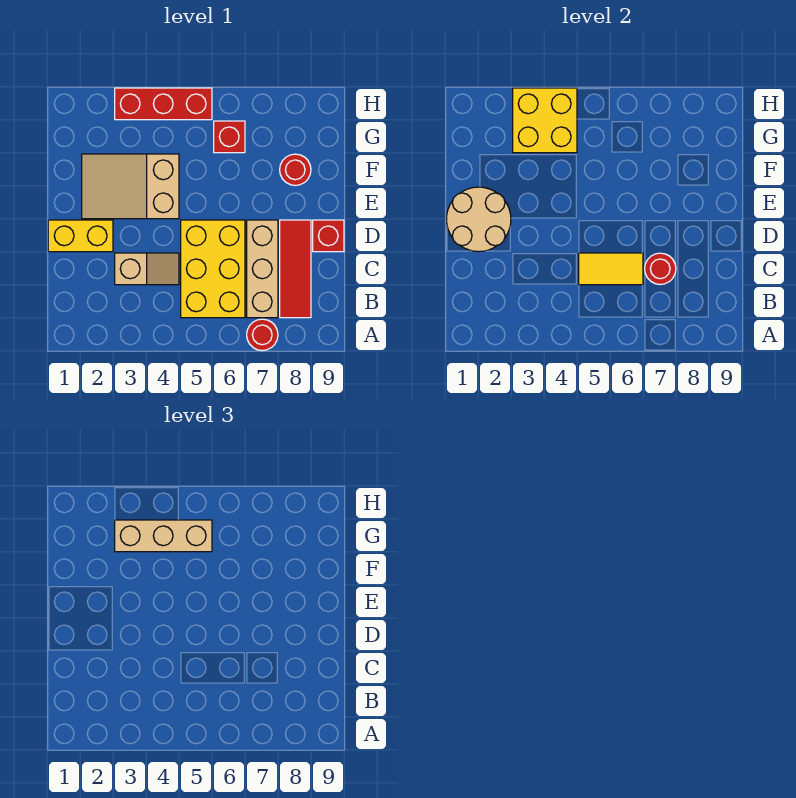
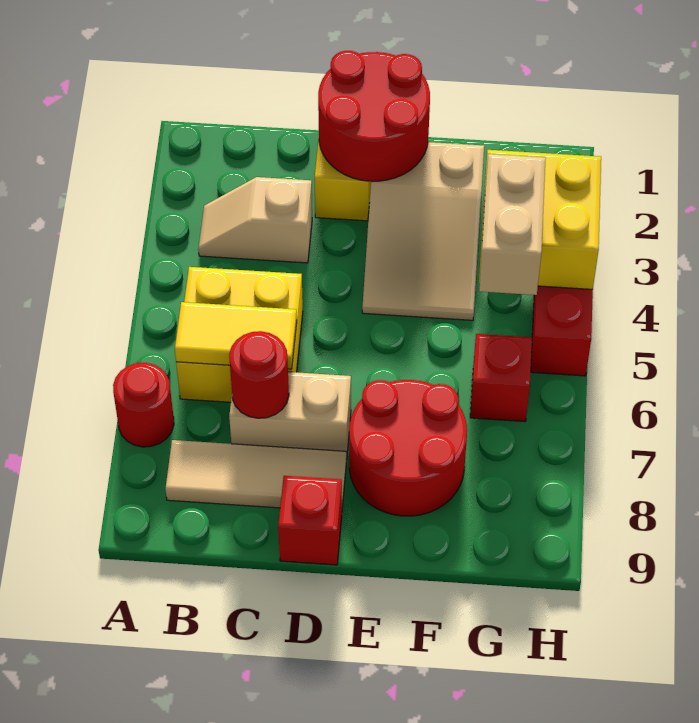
yellow 2x3 brick [181,220,245,318] -> yellow 2x2 brick [176,267,303,402]
tan 1x3 brick [247,220,278,318] -> tan 1x2 brick [229,372,351,460]
red 1x3 tile [280,220,311,318] -> tan 1x3 tile [165,440,346,508]
tan 1x2 slope [115,253,179,285] -> tan 1x2 slope turned to [198,177,312,263]
yellow 1x2 tile [579,253,643,285] -> yellow 1x2 tile turned to [175,302,297,369]
tan 2x2 round brick [447,187,511,252] -> red 2x2 round brick [318,51,430,181]
tan 2x3 slope [82,154,179,219] -> tan 2x3 slope turned to [362,142,484,320]
red 1x1 round brick [280,154,311,186] -> red 2x2 round brick [349,380,467,516]
tan 1x3 brick [115,520,212,552] -> tan 1x2 brick [479,154,546,295]

